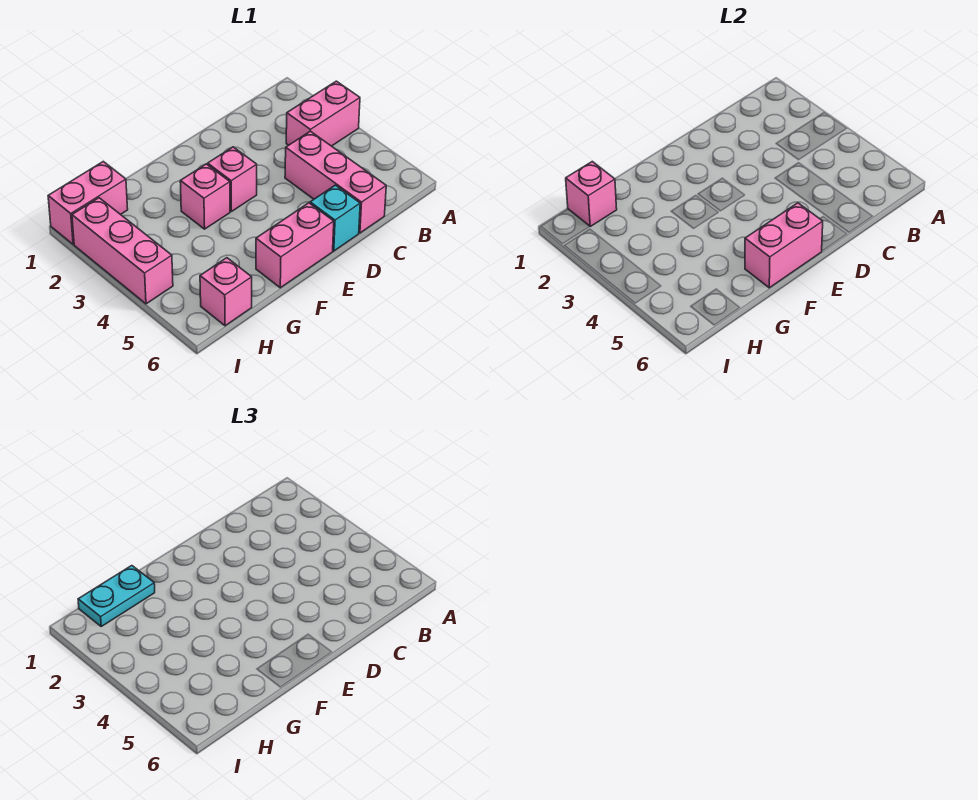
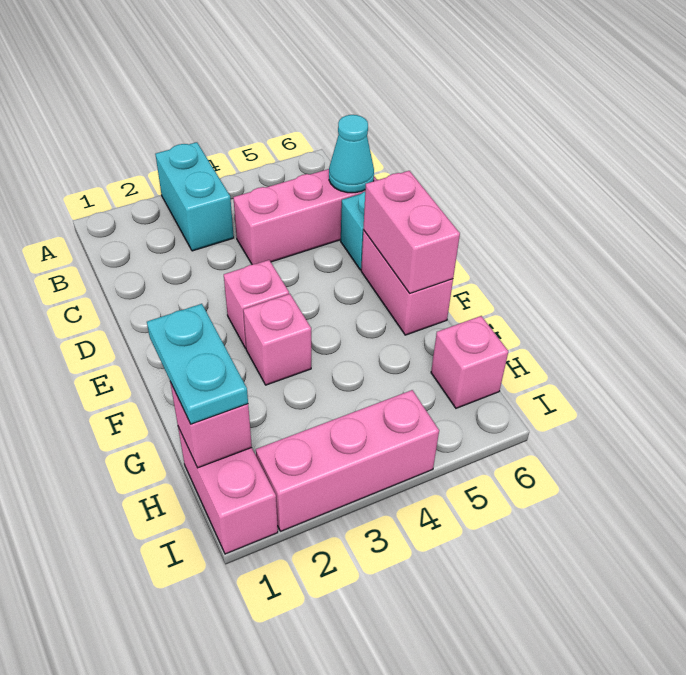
pink 1x2 brick [286,81,360,146] -> cyan 1x2 brick [155,142,234,251]
none -> cyan 1x1 cone [329,115,374,193]

